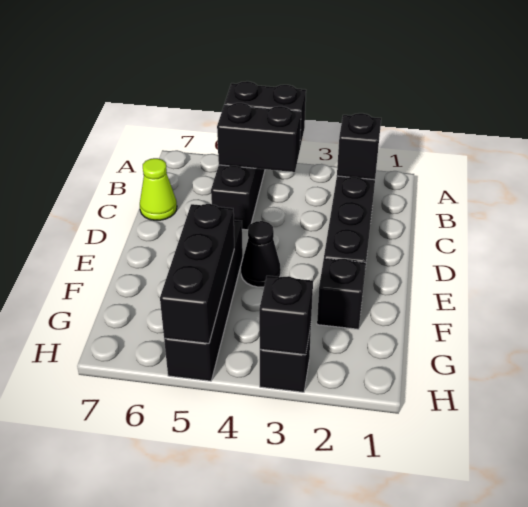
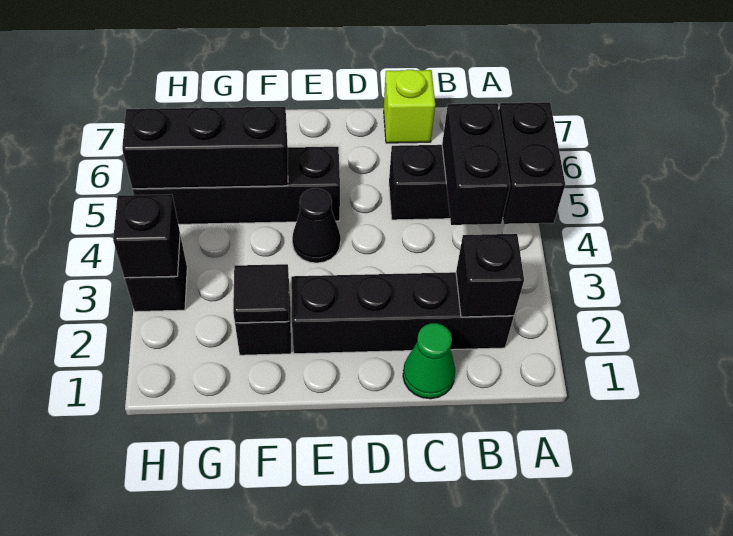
none -> green 1x1 cone [403,323,455,399]
lime 1x1 cone [140,158,177,220] -> lime 1x1 brick [384,70,435,143]
none -> black 1x1 tile [233,264,289,323]

